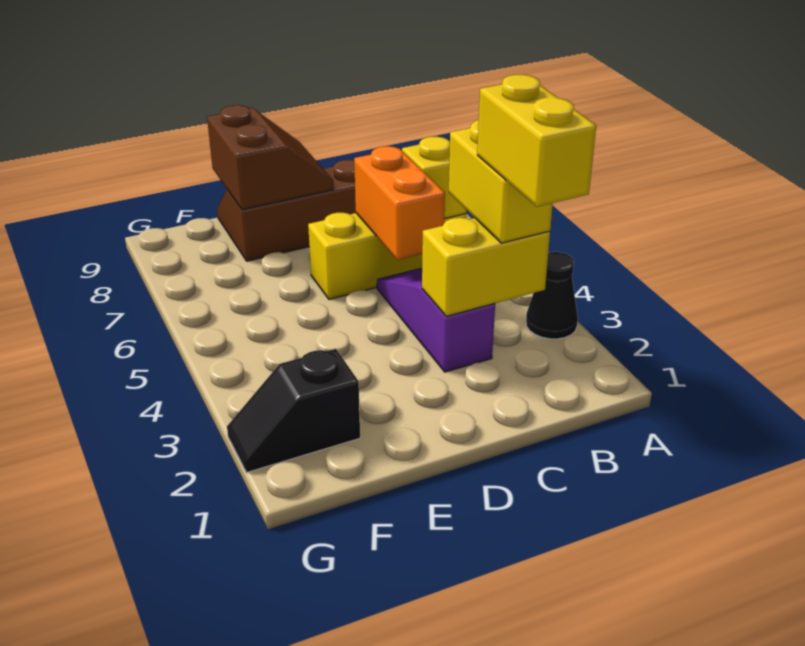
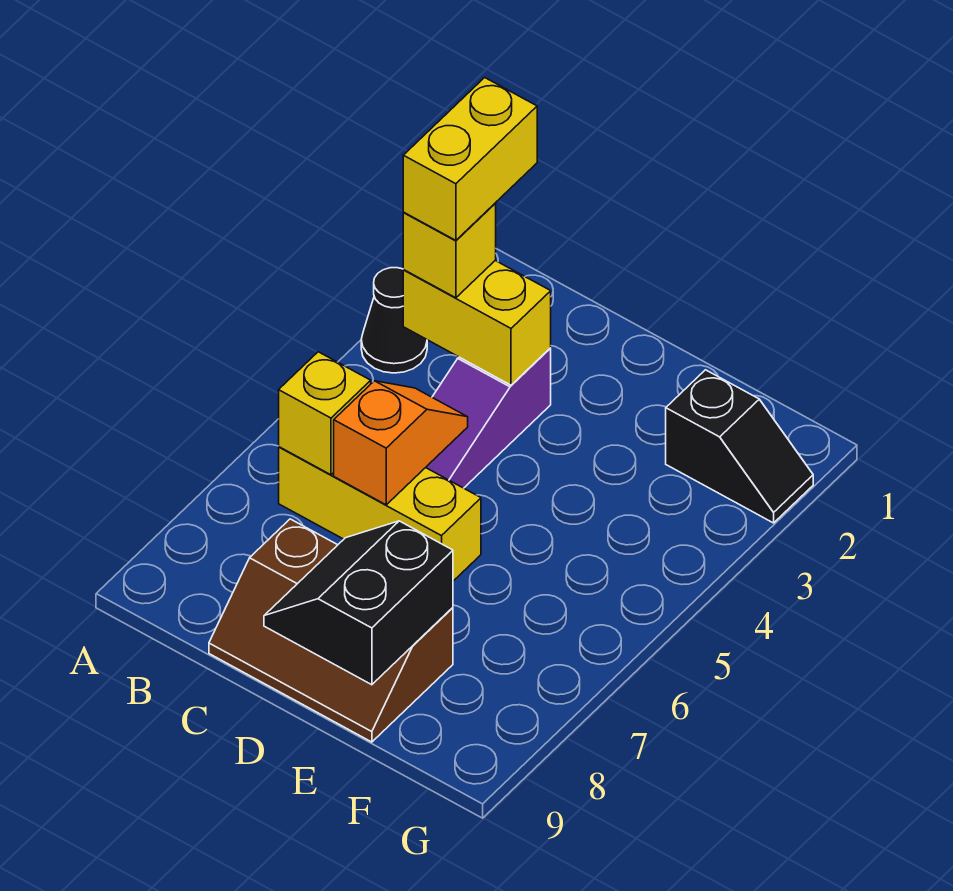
yellow 1x2 brick [449,120,553,243] -> yellow 1x1 brick [403,204,496,298]
orange 1x2 brick [354,146,445,260] -> orange 1x2 slope [334,381,468,505]
brown 2x2 slope [207,105,334,210] -> black 2x2 slope [264,521,453,685]

